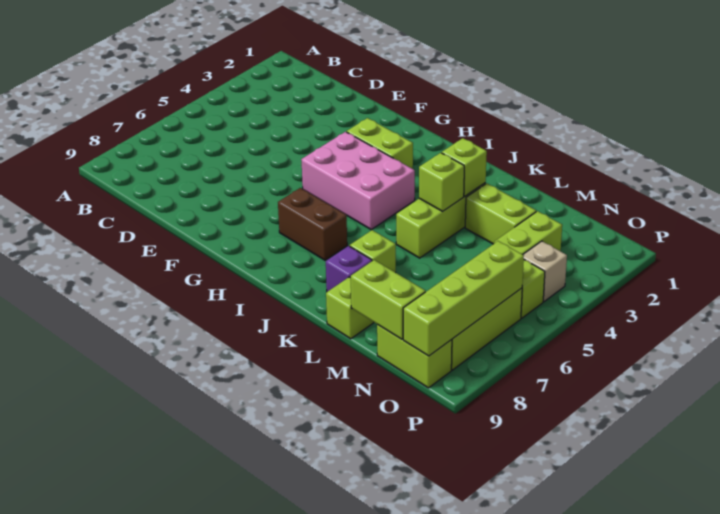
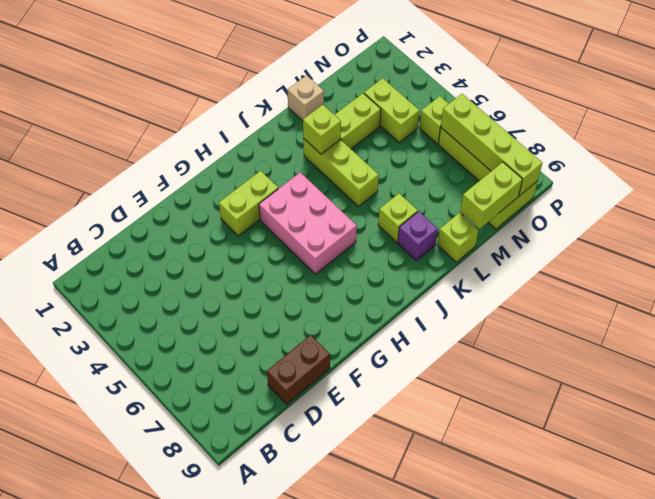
pink 2x3 brick [301,132,415,229] -> pink 2x3 brick turned to [259,172,357,274]
brown 1x2 brick [278,188,347,260] -> brown 1x2 brick moved to [267,335,330,404]
lime 1x1 brick [419,153,464,211] -> none
tan 1x1 brick [523,241,567,301] -> tan 1x1 brick moved to [287,75,324,121]

